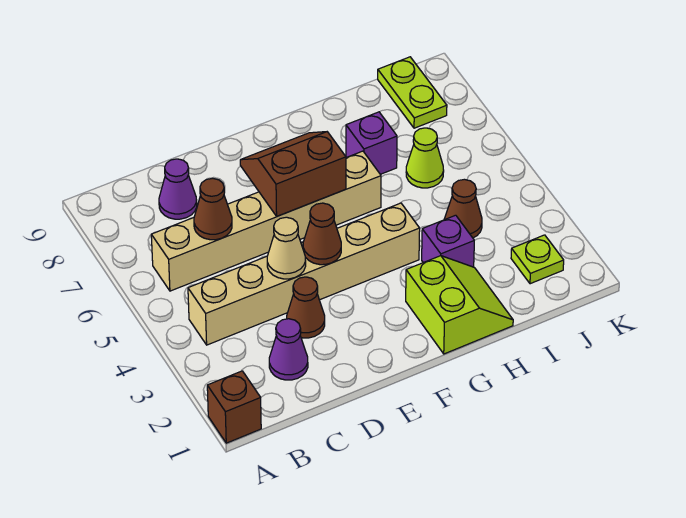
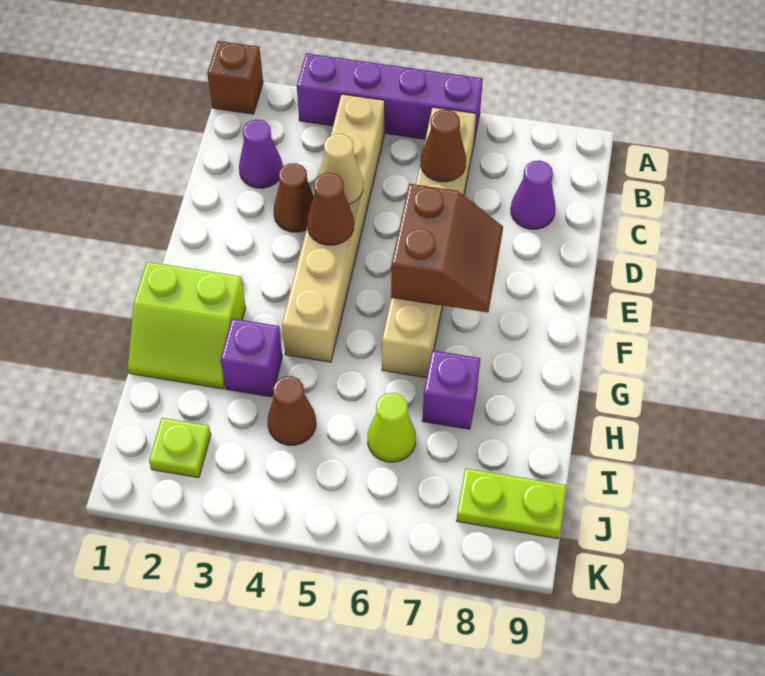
none -> purple 1x4 brick [297,53,483,146]

